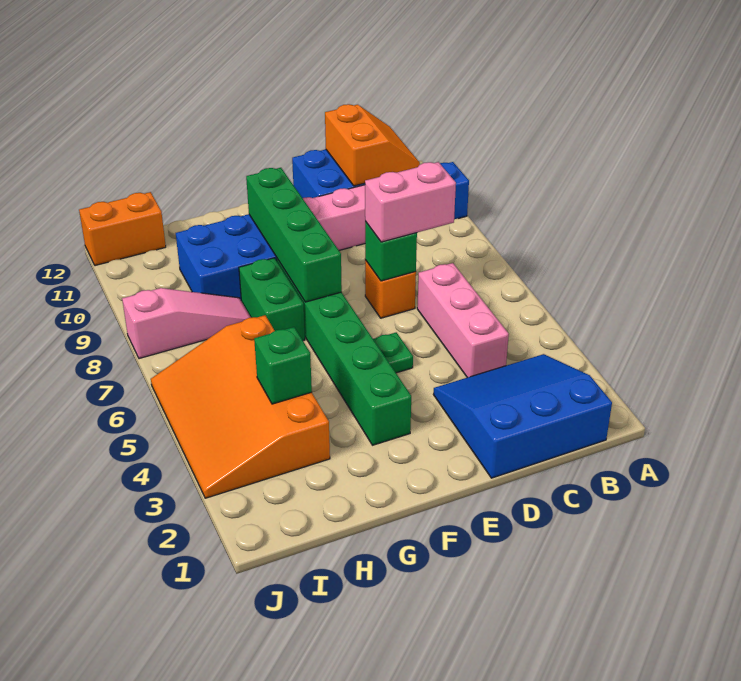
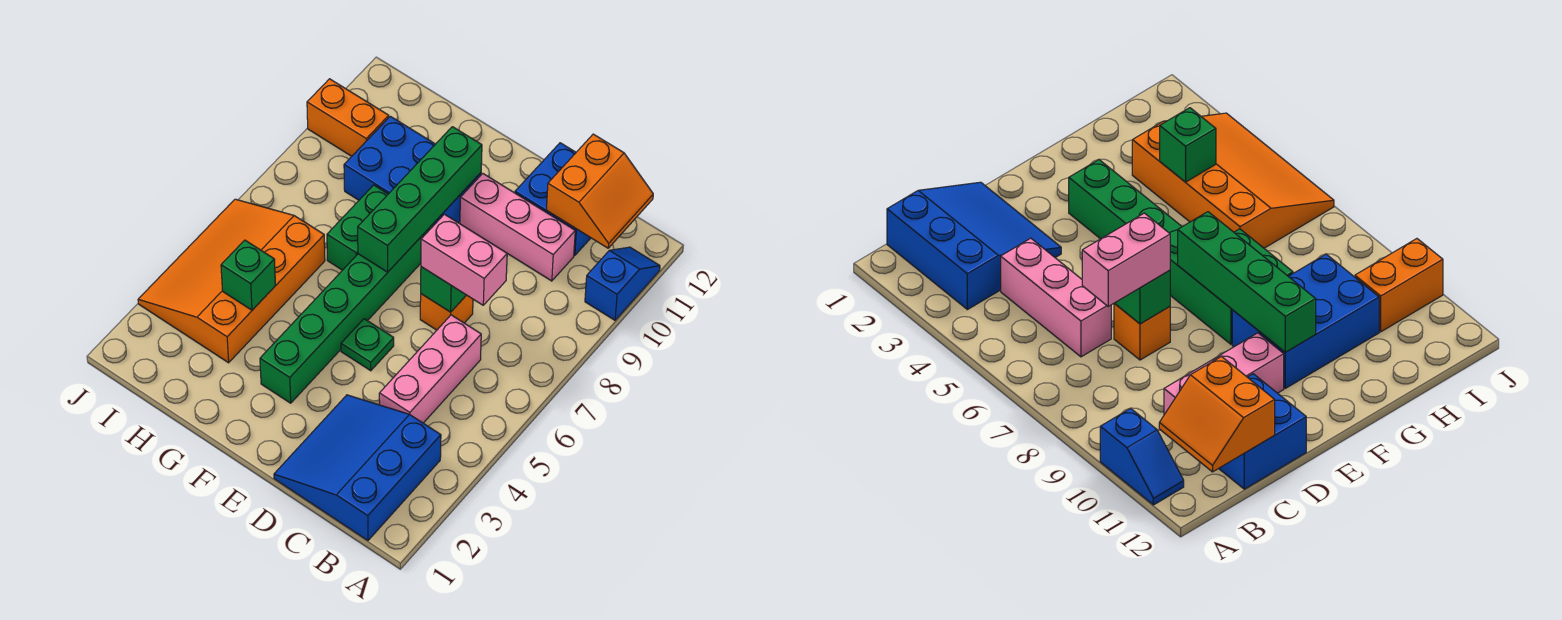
blue 3x3 slope [433,354,612,478] -> blue 3x3 slope turned to [274,395,441,540]
pink 1x3 slope [122,288,251,359] -> none
orange 1x2 brick [79,192,166,266] -> orange 1x2 brick moved to [307,79,389,156]

